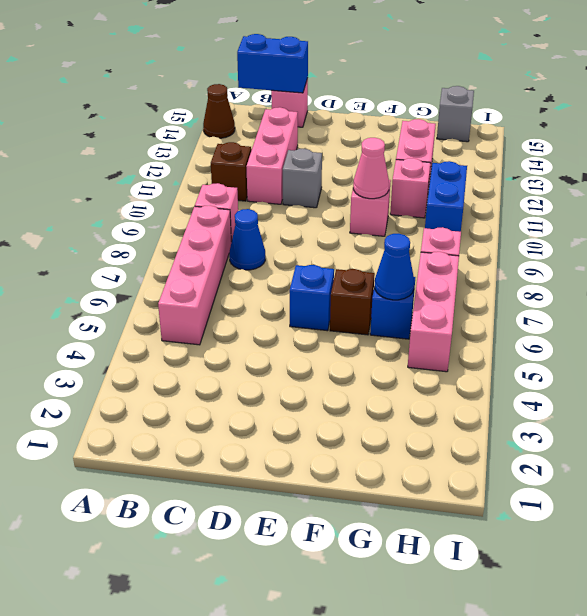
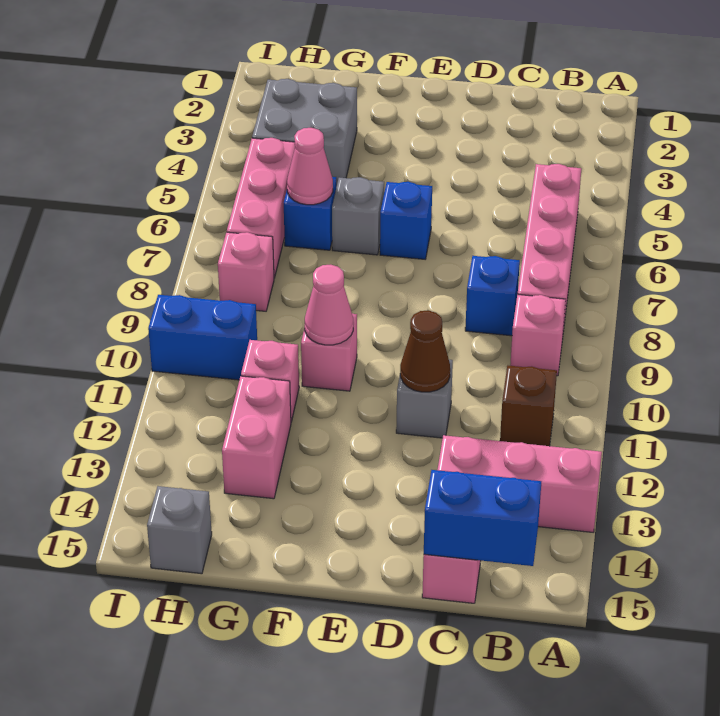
brown 1x1 cone [203,84,235,138] -> brown 1x1 cone moved to [400,310,450,392]
blue 1x1 cone [229,209,265,270] -> blue 1x1 brick [465,256,520,336]
pink 1x3 brick [246,107,298,204] -> pink 1x3 brick turned to [437,435,602,532]
brown 1x1 brick [330,269,375,335] -> grey 1x1 brick [332,177,384,255]
none -> grey 2x2 brick [252,79,357,187]
blue 1x1 cone [375,234,414,300] -> pink 1x1 cone [287,128,333,205]
blue 1x2 brick [425,161,467,232] -> blue 1x2 brick turned to [148,295,257,380]

